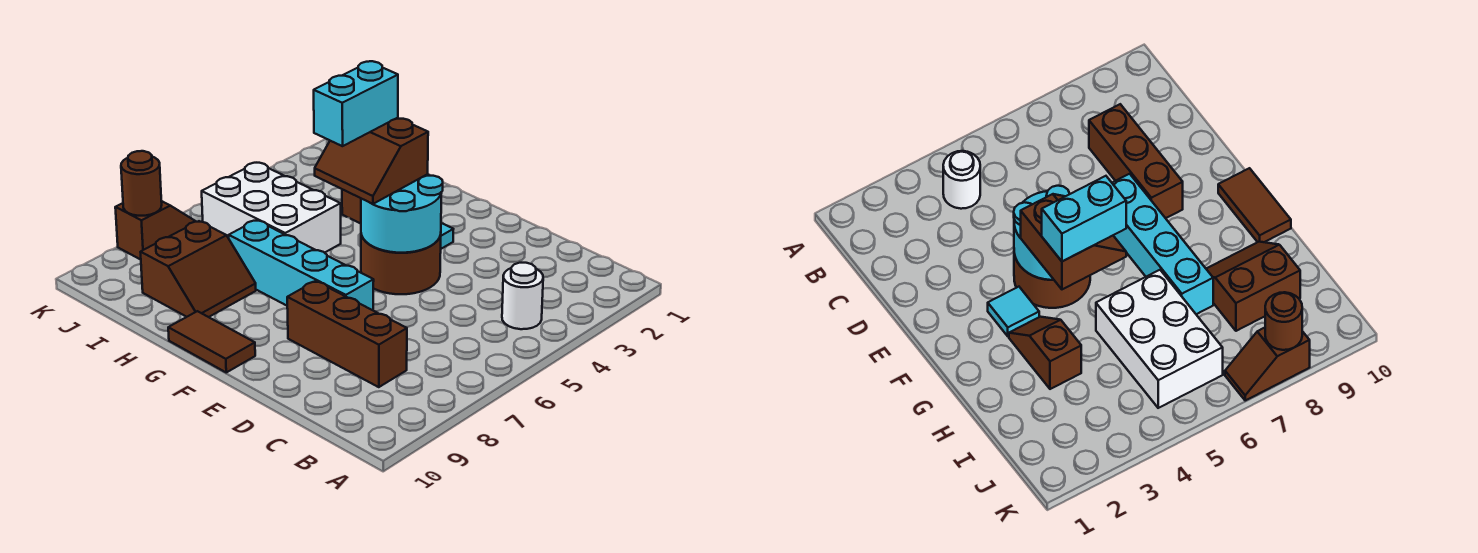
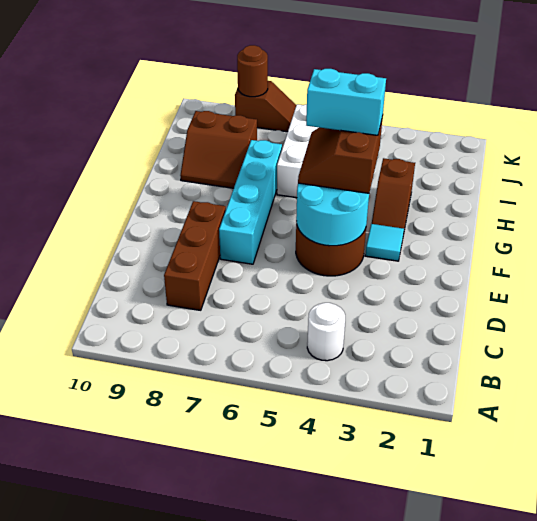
brown 1x2 tile [168,311,255,372] -> none

